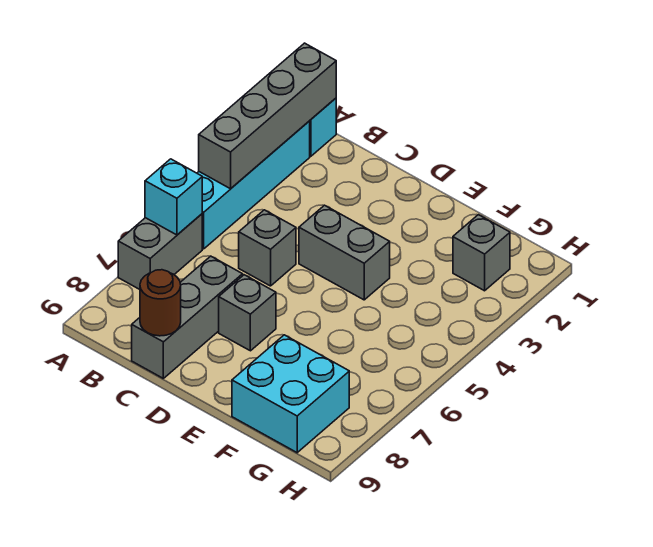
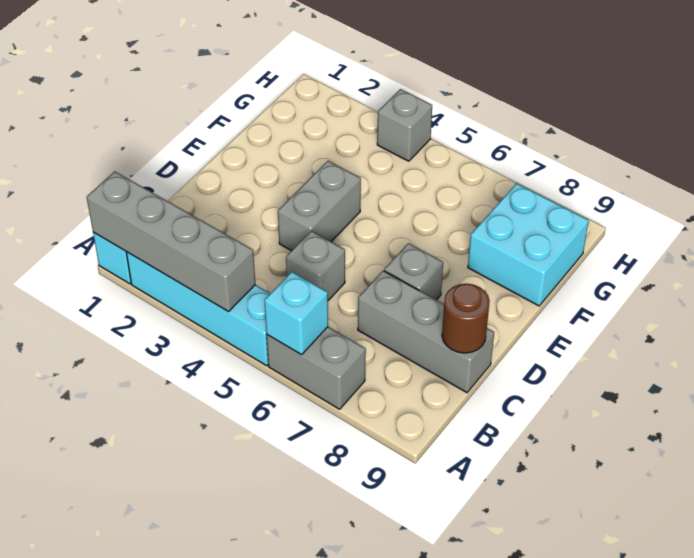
grey 1x1 brick [453,215,510,291] -> grey 1x1 brick moved to [377,89,432,161]

